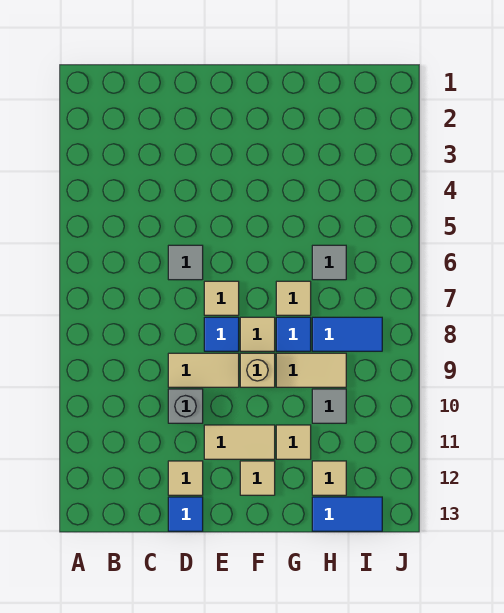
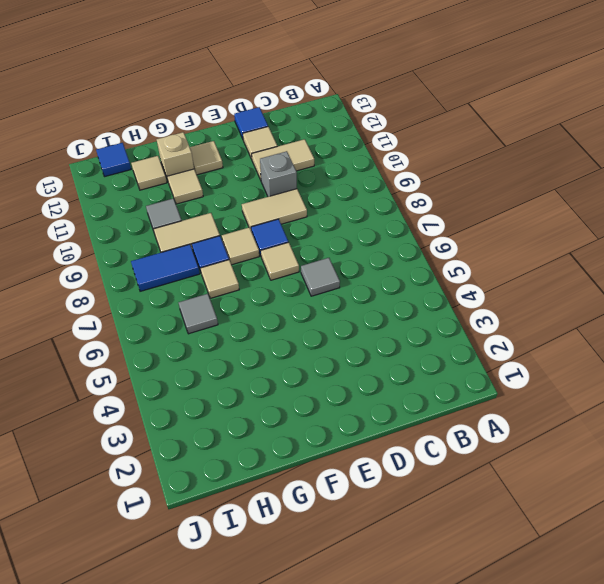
tan 1x2 tile [204,425,275,459] -> tan 1x2 tile moved to [252,139,314,180]
tan 1x1 brick [240,353,275,387] -> tan 1x1 brick moved to [157,132,194,180]
blue 1x2 tile [312,497,382,531] -> blue 1x1 tile [96,143,131,177]

